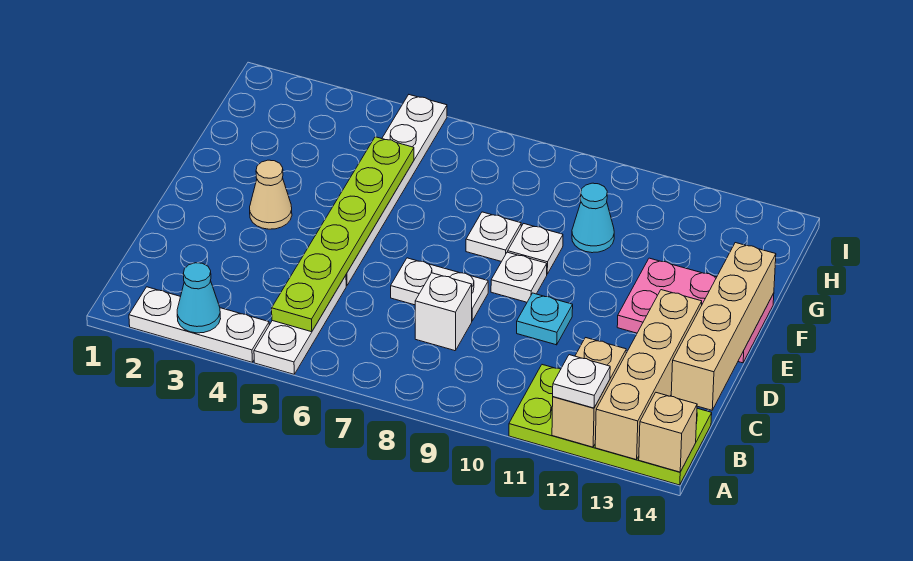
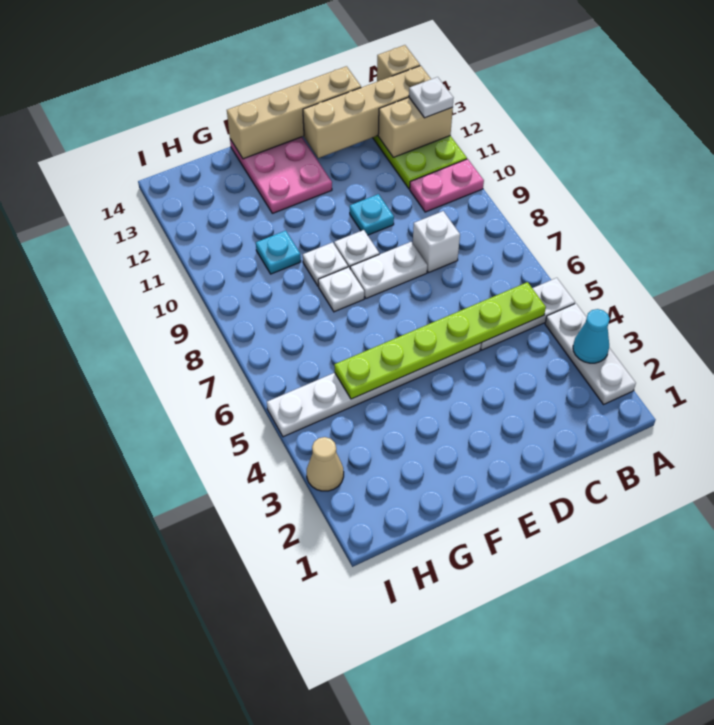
none -> pink 1x2 plate [410,159,484,212]
white 1x2 plate [391,258,488,321] -> white 1x2 plate turned to [350,242,427,298]
tan 1x1 cone [250,160,292,229] -> tan 1x1 cone moved to [307,437,344,491]
cyan 1x1 cone [572,183,614,253] -> cyan 1x1 plate [256,231,301,274]

